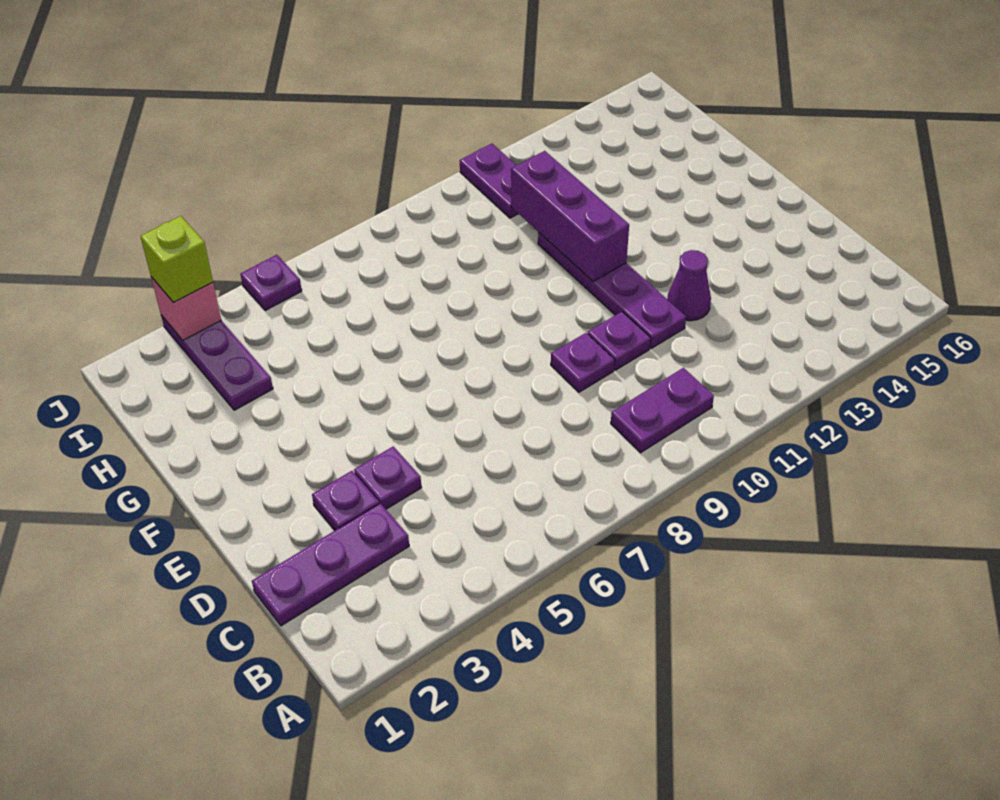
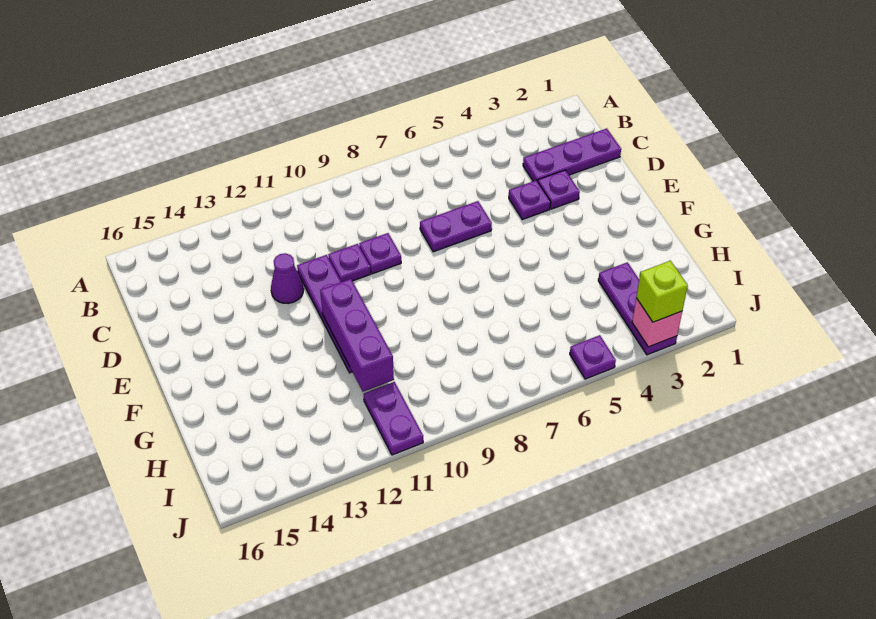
purple 1x2 plate [611,368,714,453] -> purple 1x2 plate moved to [420,201,492,252]

